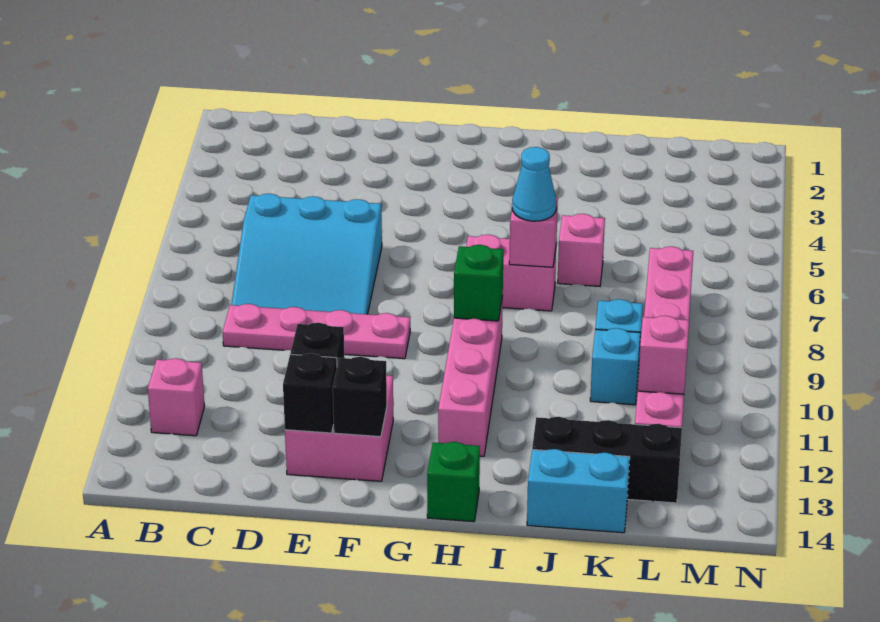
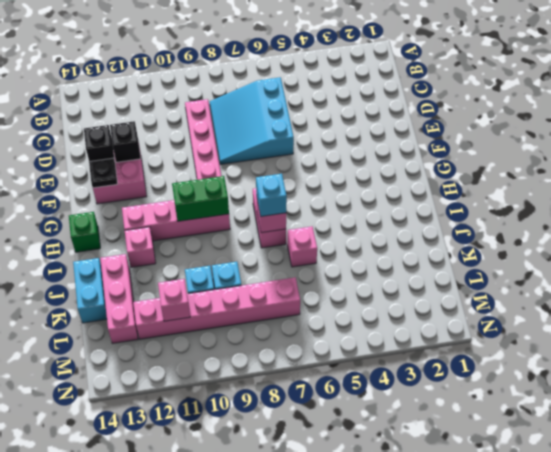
pink 1x1 brick [148,358,205,436] -> pink 1x1 brick moved to [125,227,156,267]
black 1x1 brick [333,357,387,437] -> black 1x1 plate [89,158,117,188]
green 1x1 brick [454,245,503,321] -> green 1x2 brick [172,176,229,221]
cyan 1x1 cone [512,147,556,221] -> cyan 1x1 brick [256,174,287,216]
black 1x3 brick [532,417,682,503] -> pink 1x3 brick [100,254,138,343]

